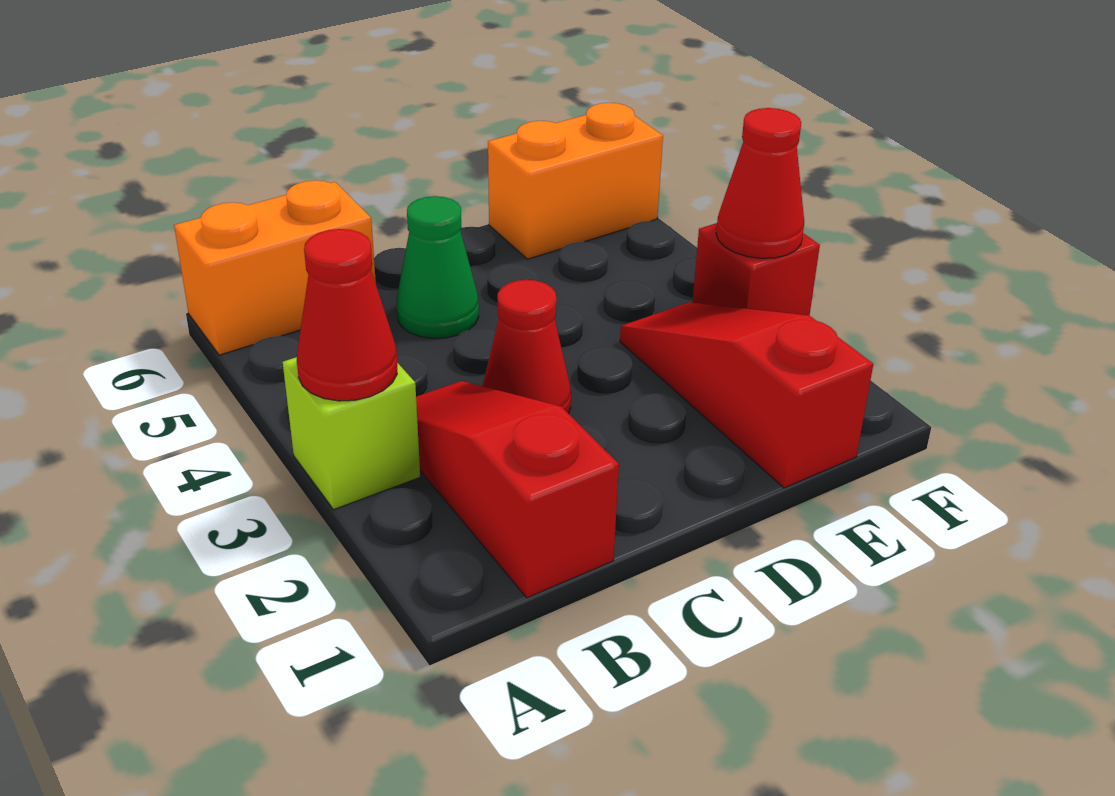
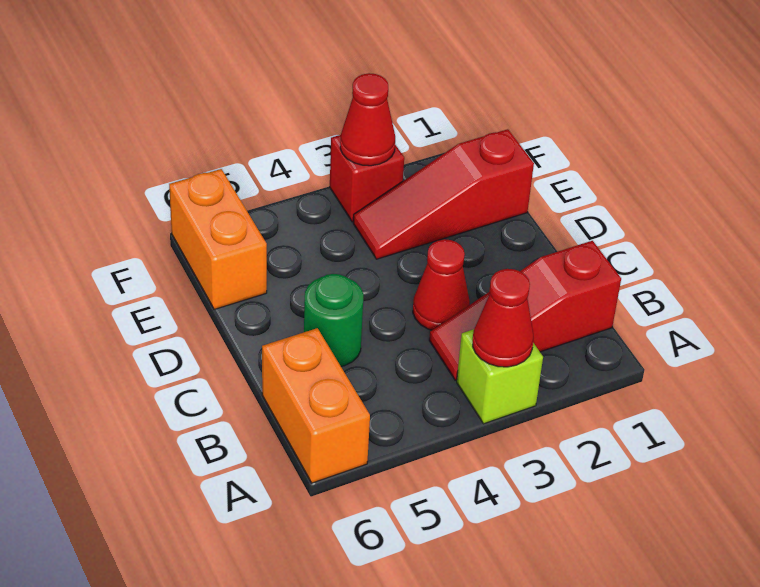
green 1x1 cone [397,196,479,338] -> green 1x1 round brick [304,274,364,366]

